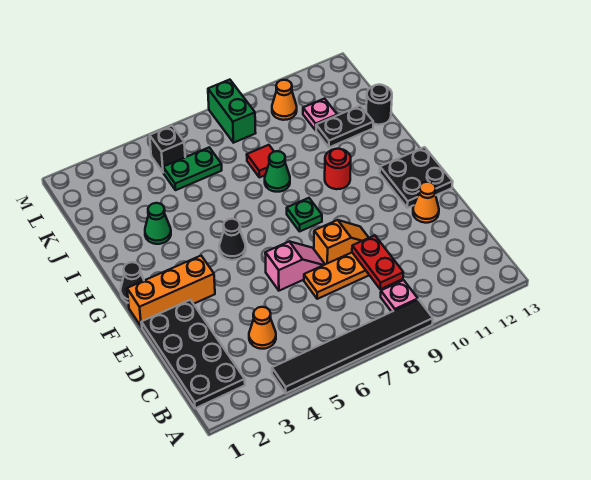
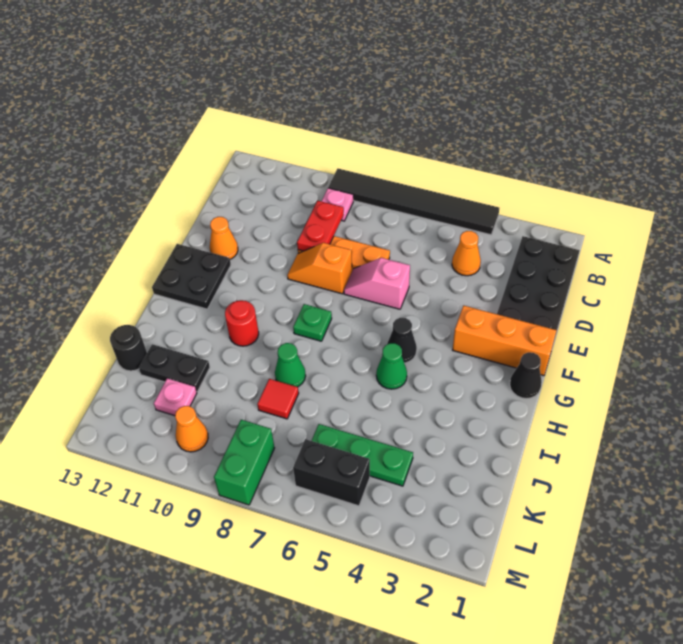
green 1x1 cone [145,203,171,244] -> green 1x1 cone moved to [376,343,407,389]
green 1x2 plate [163,148,222,190] -> green 1x3 plate [312,424,413,486]
black 1x1 brick [150,126,185,173] -> black 1x2 brick [293,439,370,506]

